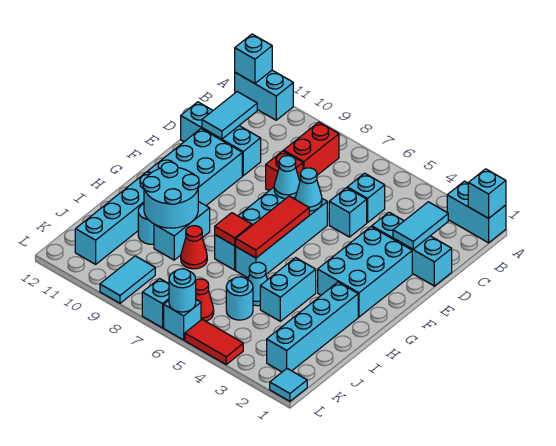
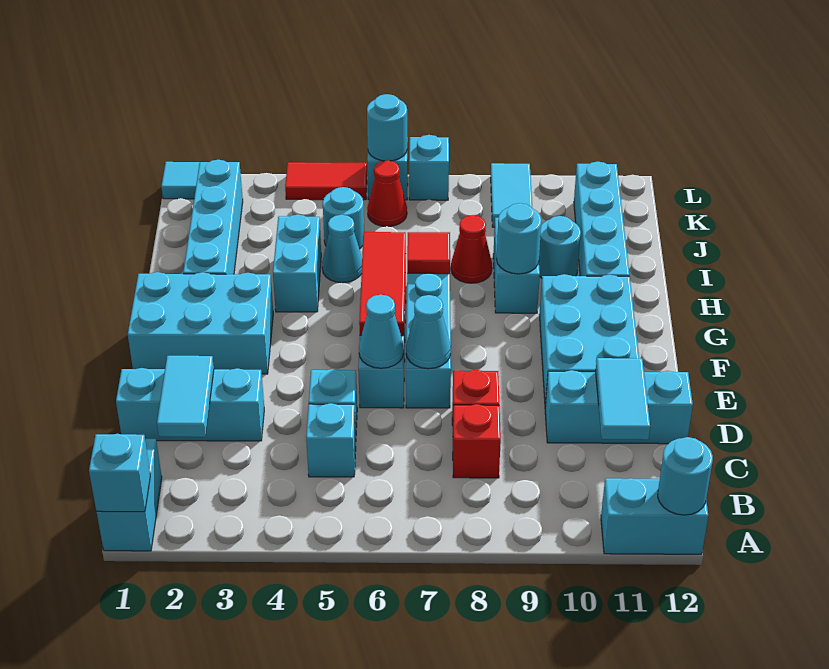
cyan 1x2 brick [447,181,506,243] -> cyan 1x2 brick turned to [96,439,162,551]
cyan 1x1 brick [235,34,272,84] -> cyan 1x1 round brick [658,437,713,515]
red 1x2 brick [284,122,339,175] -> red 1x1 brick [453,404,501,478]
cyan 2x3 brick [318,227,412,317] -> cyan 2x3 brick turned to [128,272,273,374]
cyan 2x2 round brick [143,162,199,228] -> cyan 1x1 round brick [497,203,541,274]

